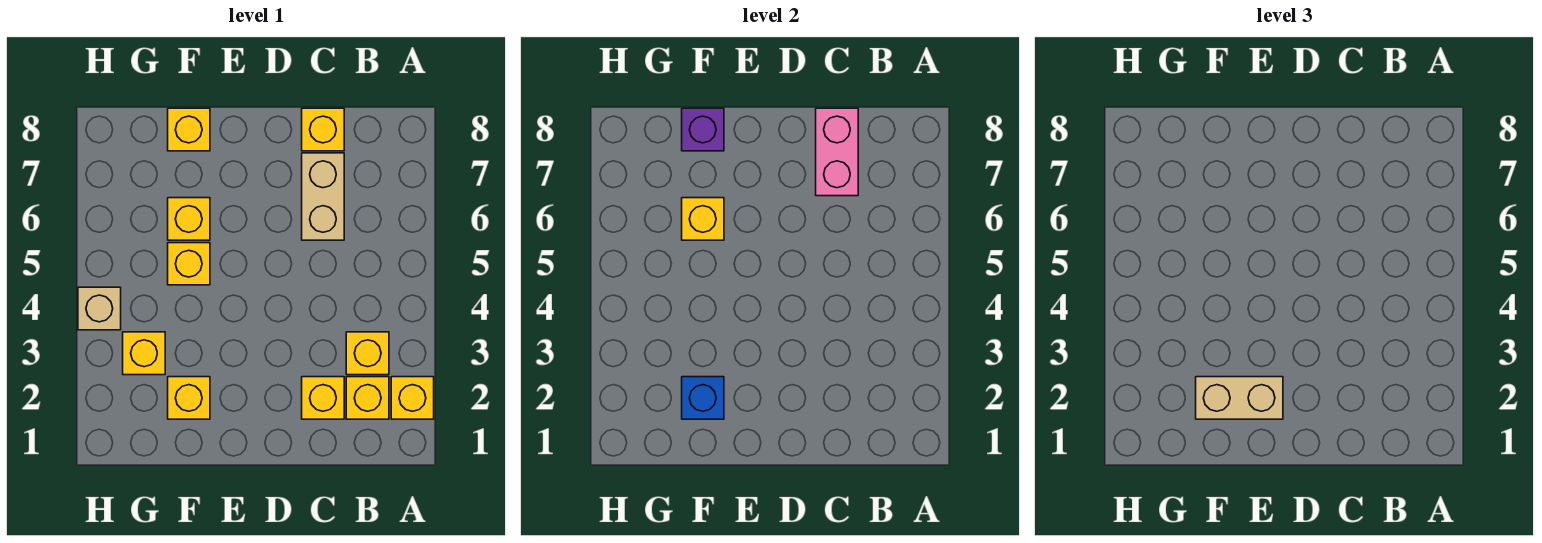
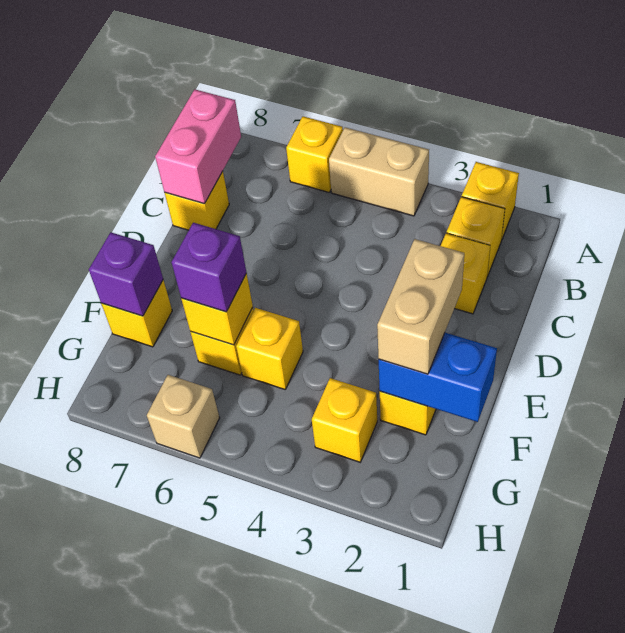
yellow 1x1 brick [346,332,389,375] -> yellow 1x1 brick moved to [286,116,343,192]
tan 1x2 brick [302,153,344,240] -> tan 1x2 brick moved to [329,127,429,216]
pink 1x2 brick [816,108,858,196] -> pink 1x2 brick turned to [155,90,241,204]
blue 1x1 brick [682,377,724,419] -> blue 1x2 brick [379,333,497,422]
none -> purple 1x1 brick [171,223,246,312]
tan 1x1 brick [78,287,121,330] -> tan 1x1 brick moved to [147,375,220,458]

